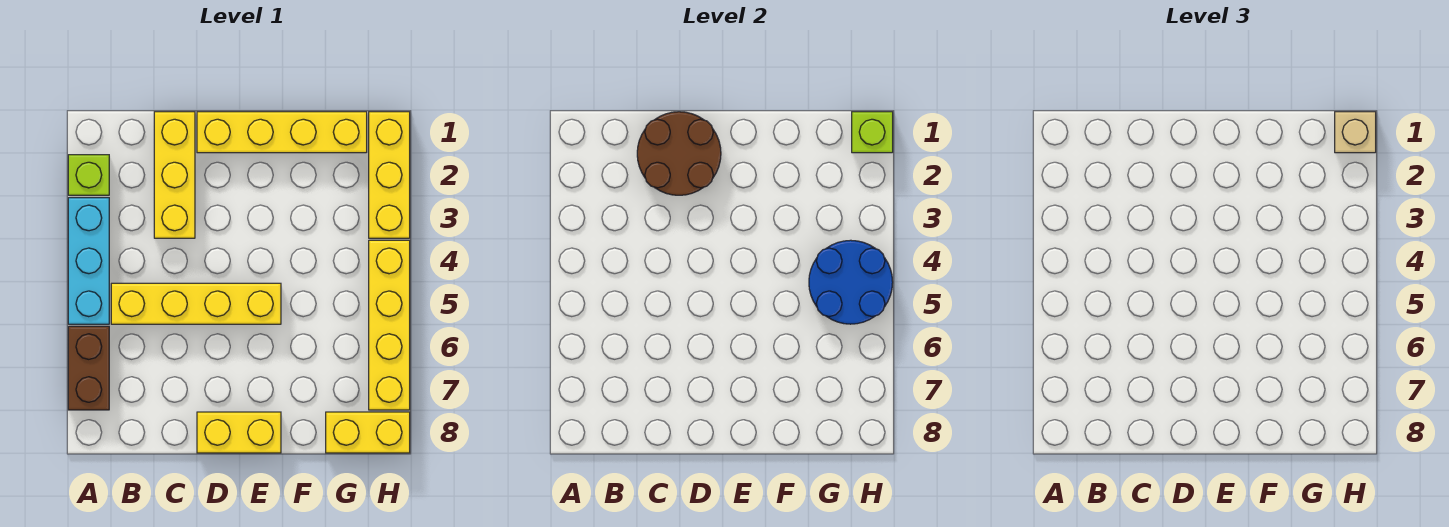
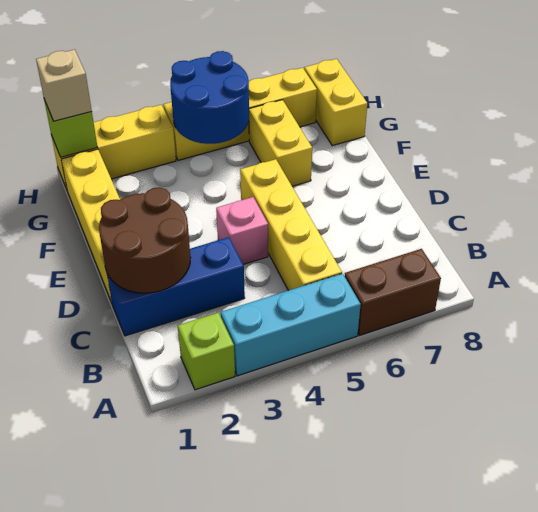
yellow 1x3 brick [154,112,195,238] -> blue 1x3 brick [107,237,245,336]
none -> pink 1x1 brick [216,197,268,264]
yellow 1x2 brick [197,412,281,453] -> yellow 1x2 brick moved to [249,100,312,186]

